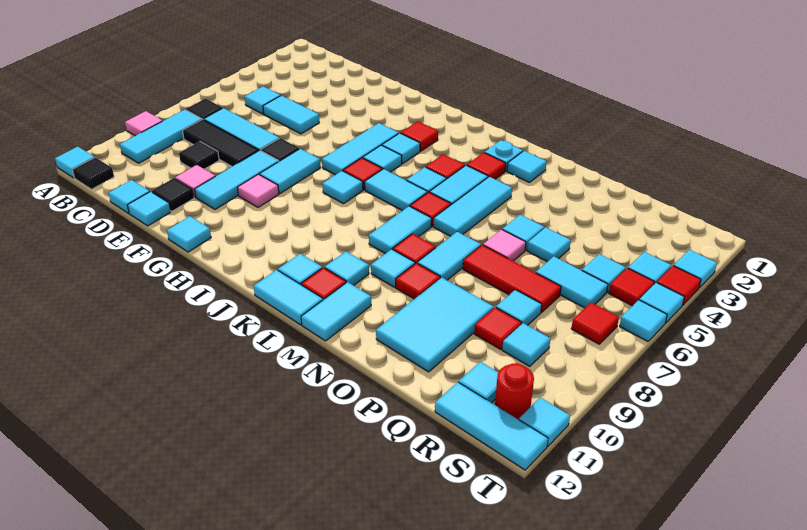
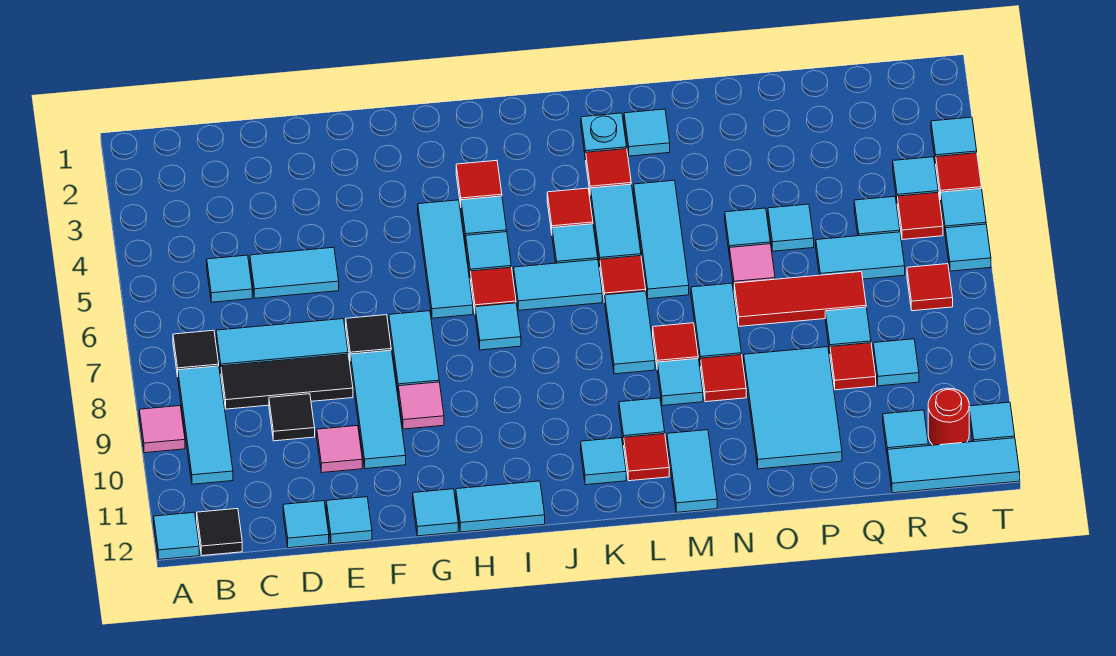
black 1x1 tile [152,178,194,211] -> none
cyan 1x2 tile [254,270,323,325] -> cyan 1x2 tile moved to [456,481,545,532]

